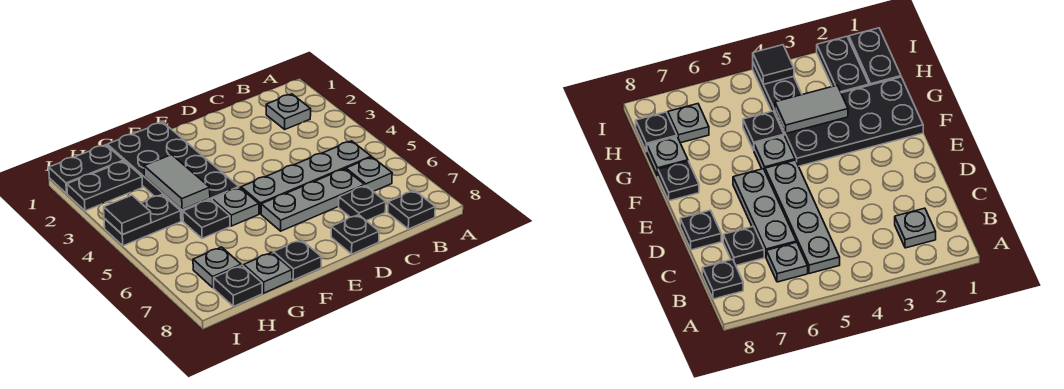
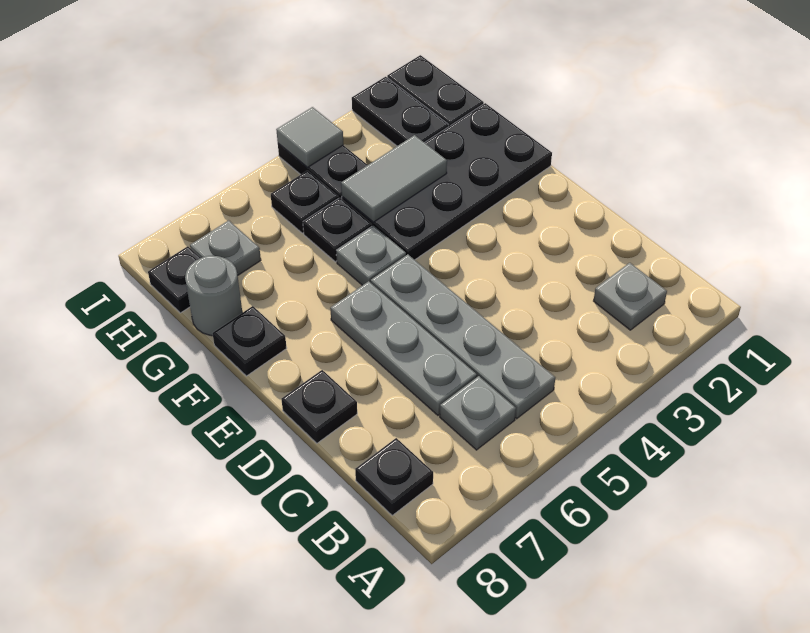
black 1x1 plate [339,186,386,221] -> black 1x1 plate moved to [271,171,338,233]
grey 1x1 plate [244,252,292,293] -> grey 1x1 round brick [185,256,242,336]
black 1x1 tile [104,195,151,235] -> grey 1x1 tile [276,107,343,167]

